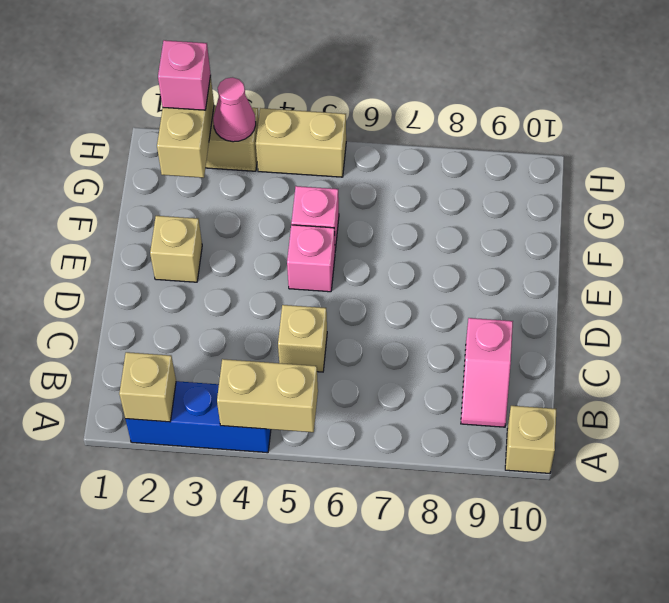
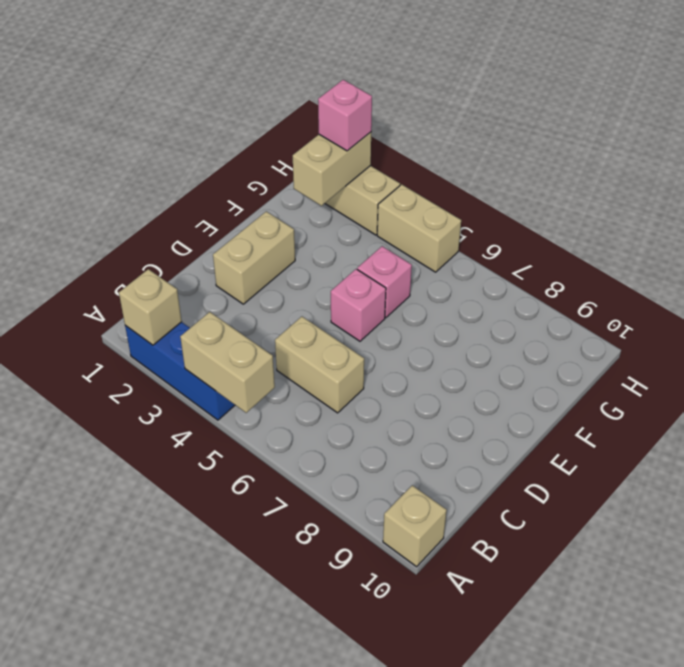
pink 1x2 slope [461,318,513,427] -> none
tan 1x1 brick [278,305,327,372] -> tan 1x2 brick [275,317,364,413]
tan 1x1 brick [150,216,202,282] -> tan 1x2 brick [213,211,295,304]
pink 1x1 cone [213,77,256,142] -> none

